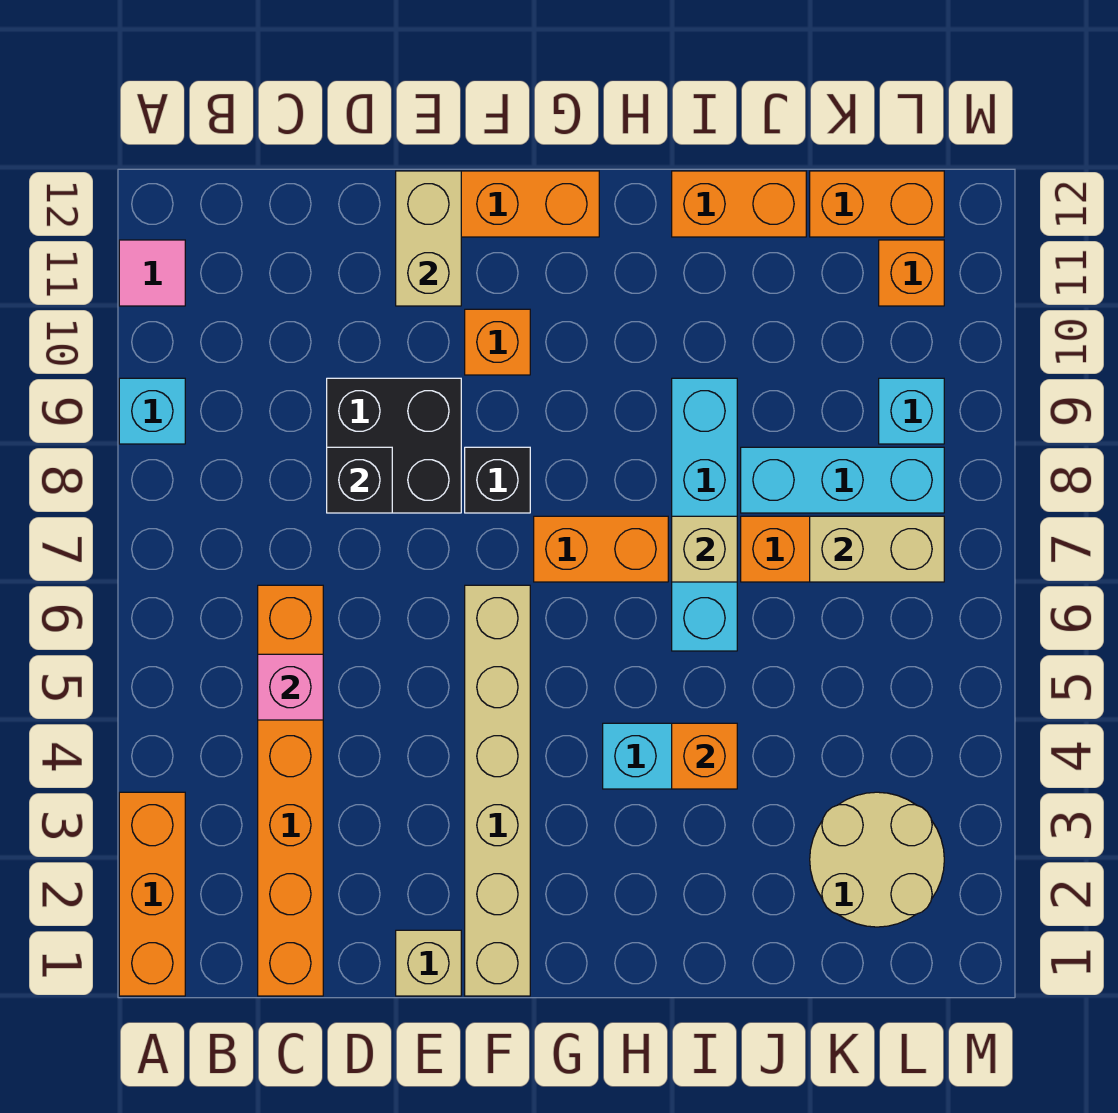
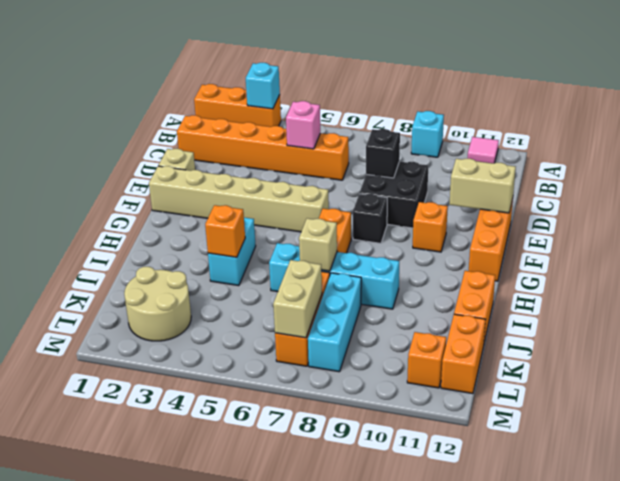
cyan 1x1 brick [879,378,944,444] -> cyan 1x1 brick moved to [246,63,280,109]

